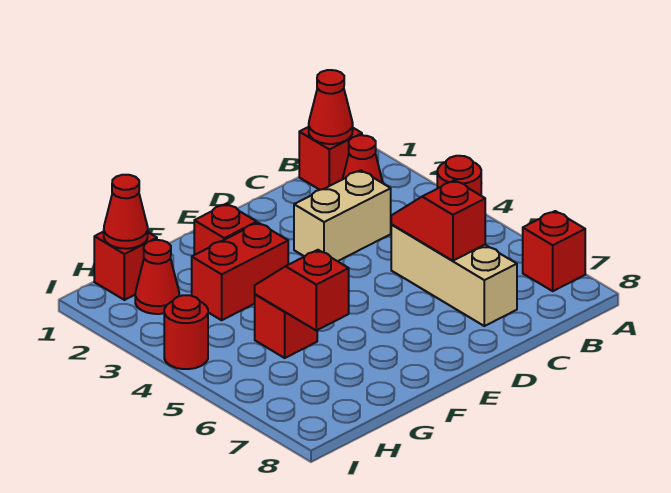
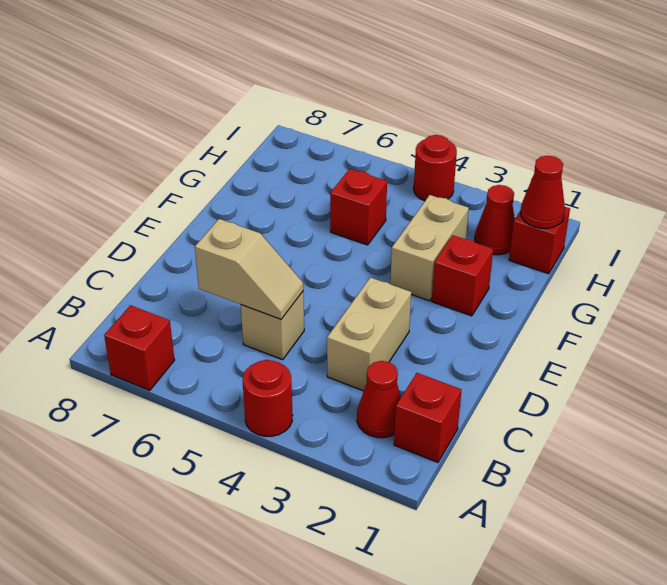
red 1x1 cone [309,70,353,144] -> none
tan 1x3 brick [391,224,517,326] -> tan 1x1 brick [241,292,304,360]
red 1x2 slope [391,180,485,261] -> tan 1x2 slope [195,219,303,319]
red 1x2 brick [192,223,288,320] -> tan 1x2 brick [390,195,469,301]
red 1x2 slope [255,250,349,330] -> none

